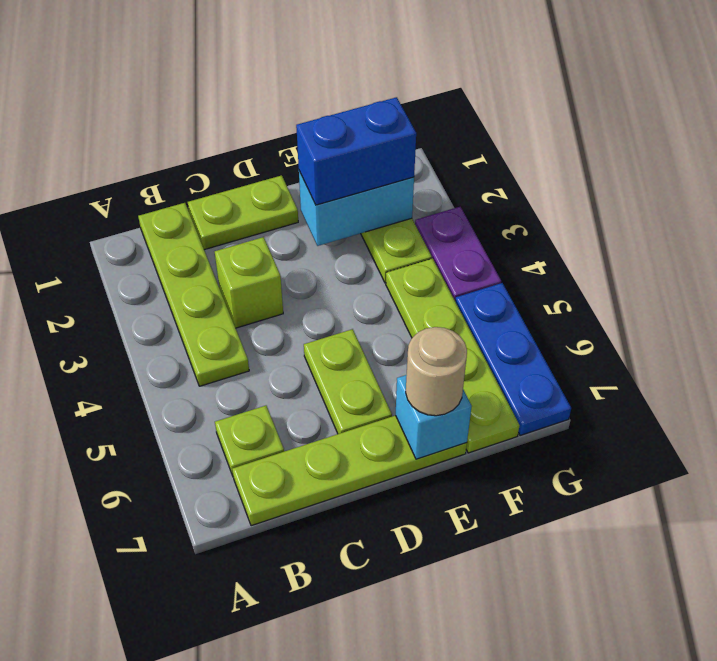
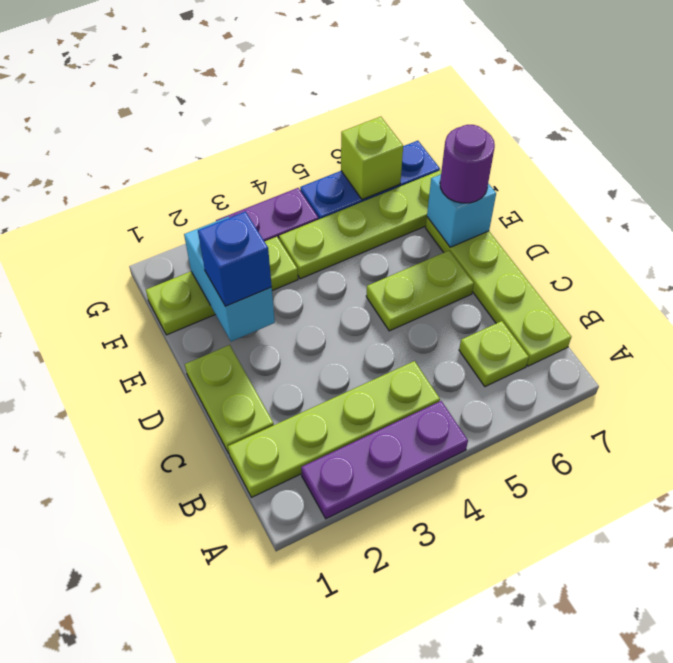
none -> purple 1x3 plate [301,401,468,519]
lime 1x1 brick [215,237,283,328] -> lime 1x1 brick moved to [341,117,403,200]
blue 1x2 brick [296,97,416,205] -> blue 1x1 brick [198,212,272,306]
tan 1x1 round brick [406,327,467,416] -> purple 1x1 round brick [440,125,495,203]

